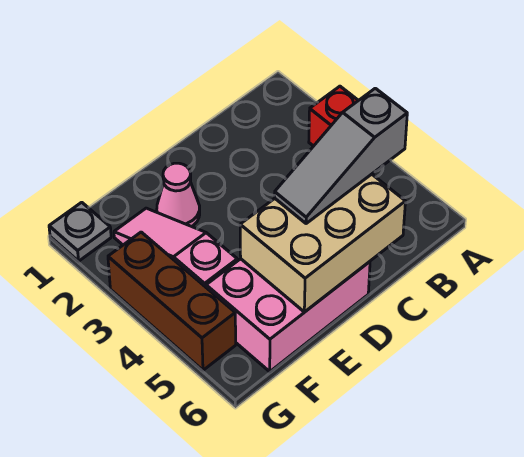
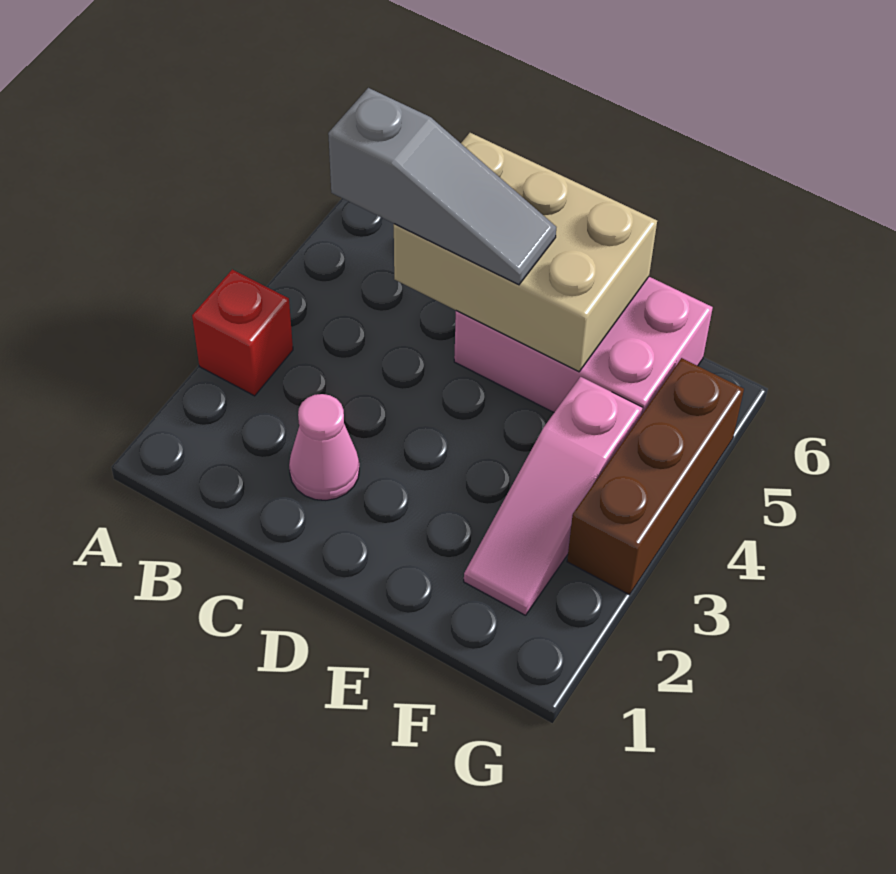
pink 1x1 cone [157,163,200,227] -> pink 1x1 cone moved to [289,394,359,500]
grey 1x1 plate [49,202,111,261] -> none

